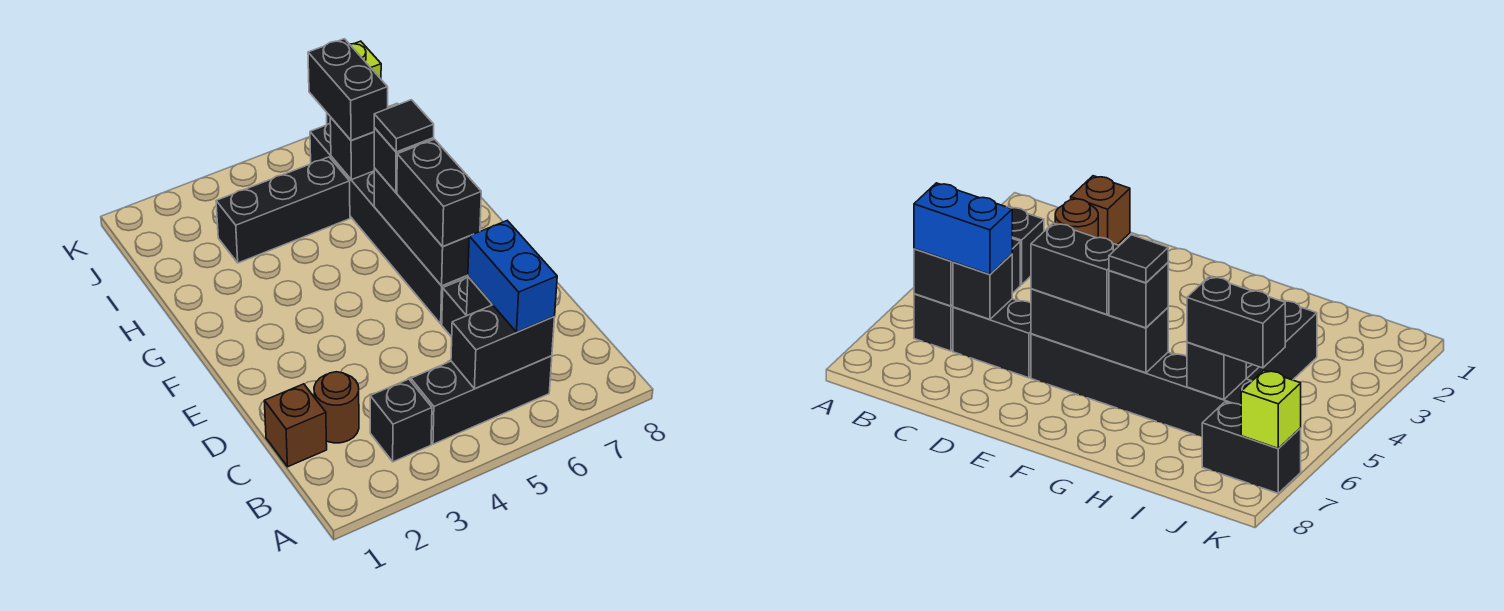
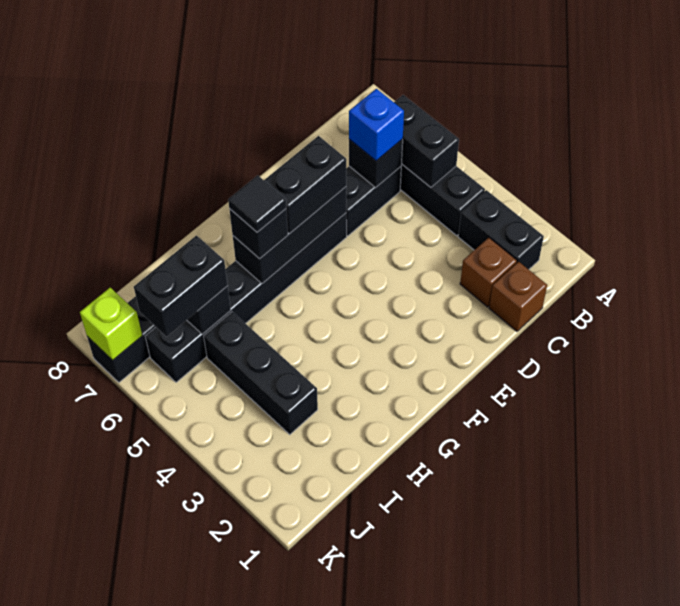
black 1x1 brick [370,379,432,462] -> black 1x2 brick [458,190,544,269]
blue 1x2 brick [468,221,557,332] -> blue 1x1 brick [349,89,404,161]
brown 1x1 round brick [314,372,359,443] -> brown 1x1 brick [460,238,517,307]

